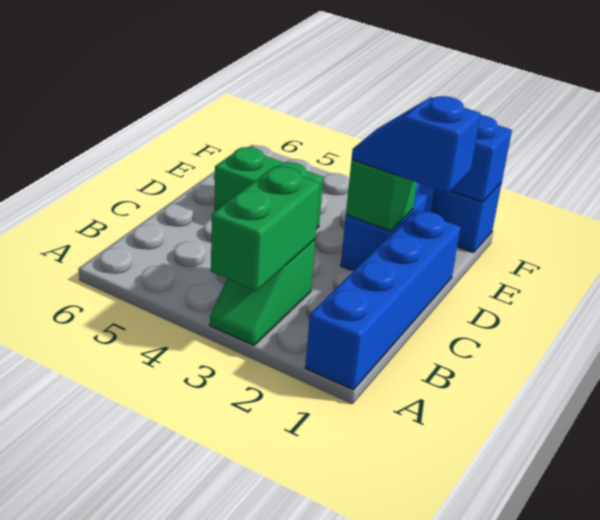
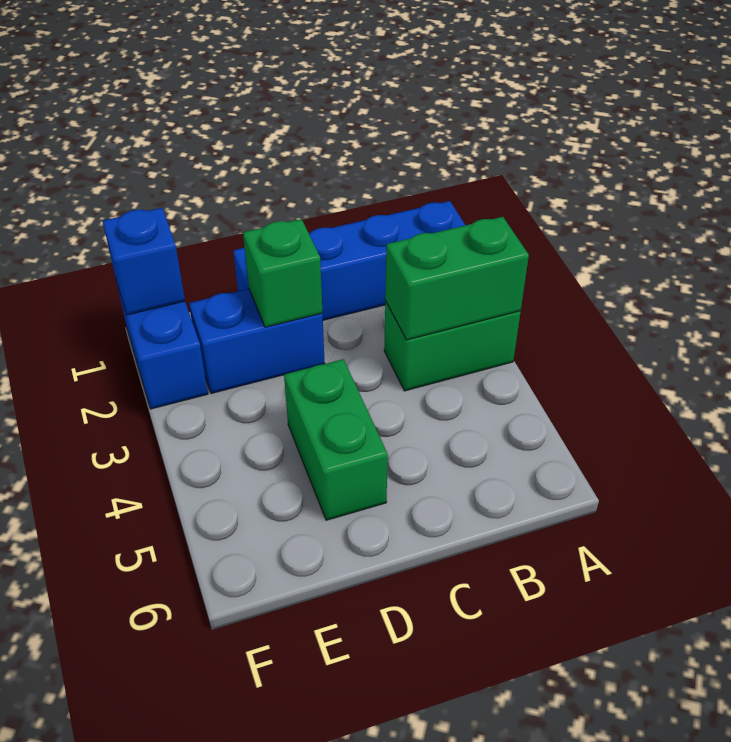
green 1x2 slope [210,240,315,345] -> green 1x2 brick [384,301,521,391]
blue 1x2 slope [352,96,481,193] -> none

